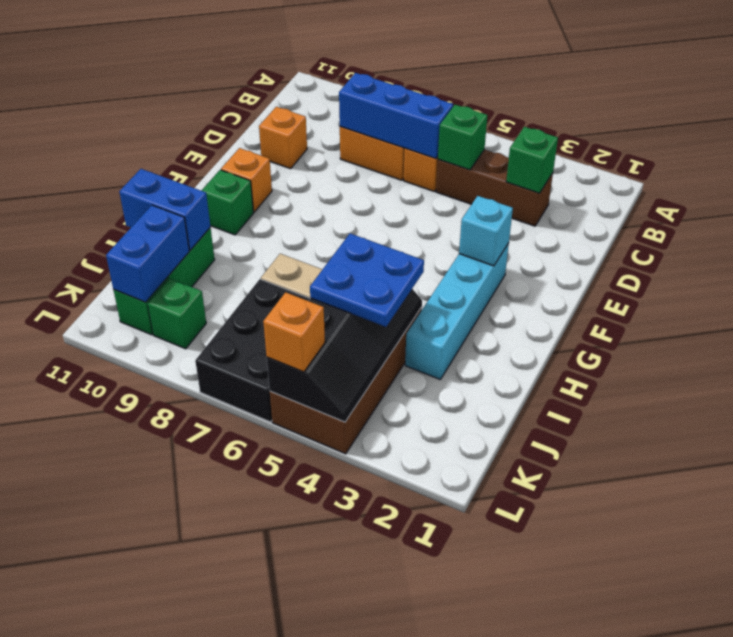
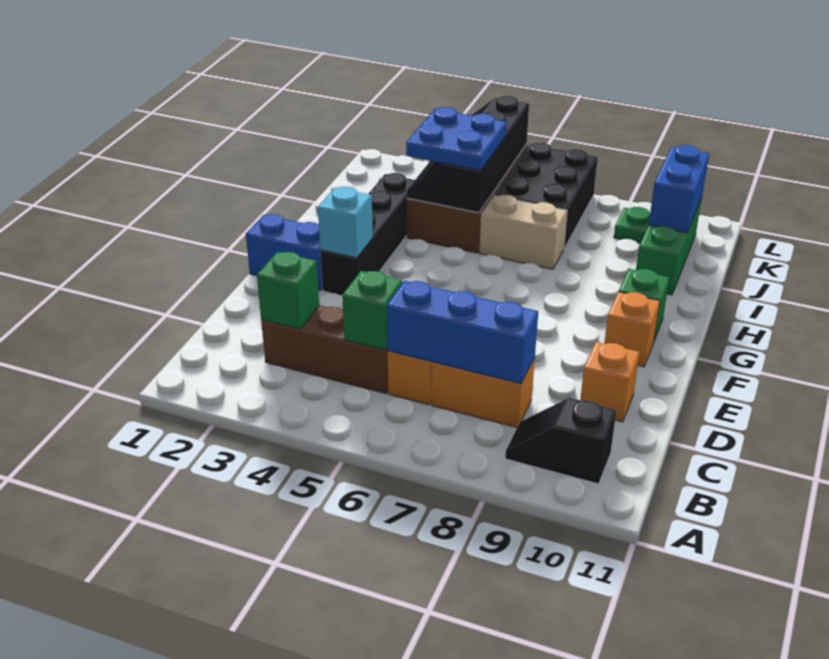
none -> black 1x2 slope [505,398,616,484]
cyan 1x4 brick [405,243,509,380] -> black 1x4 brick [320,173,415,296]
blue 1x2 brick [119,169,210,250] -> blue 1x2 brick moved to [246,214,322,291]
green 1x1 brick [148,278,206,349] -> green 1x1 plate [614,207,650,243]
orange 1x1 brick [263,292,325,372] -> none

